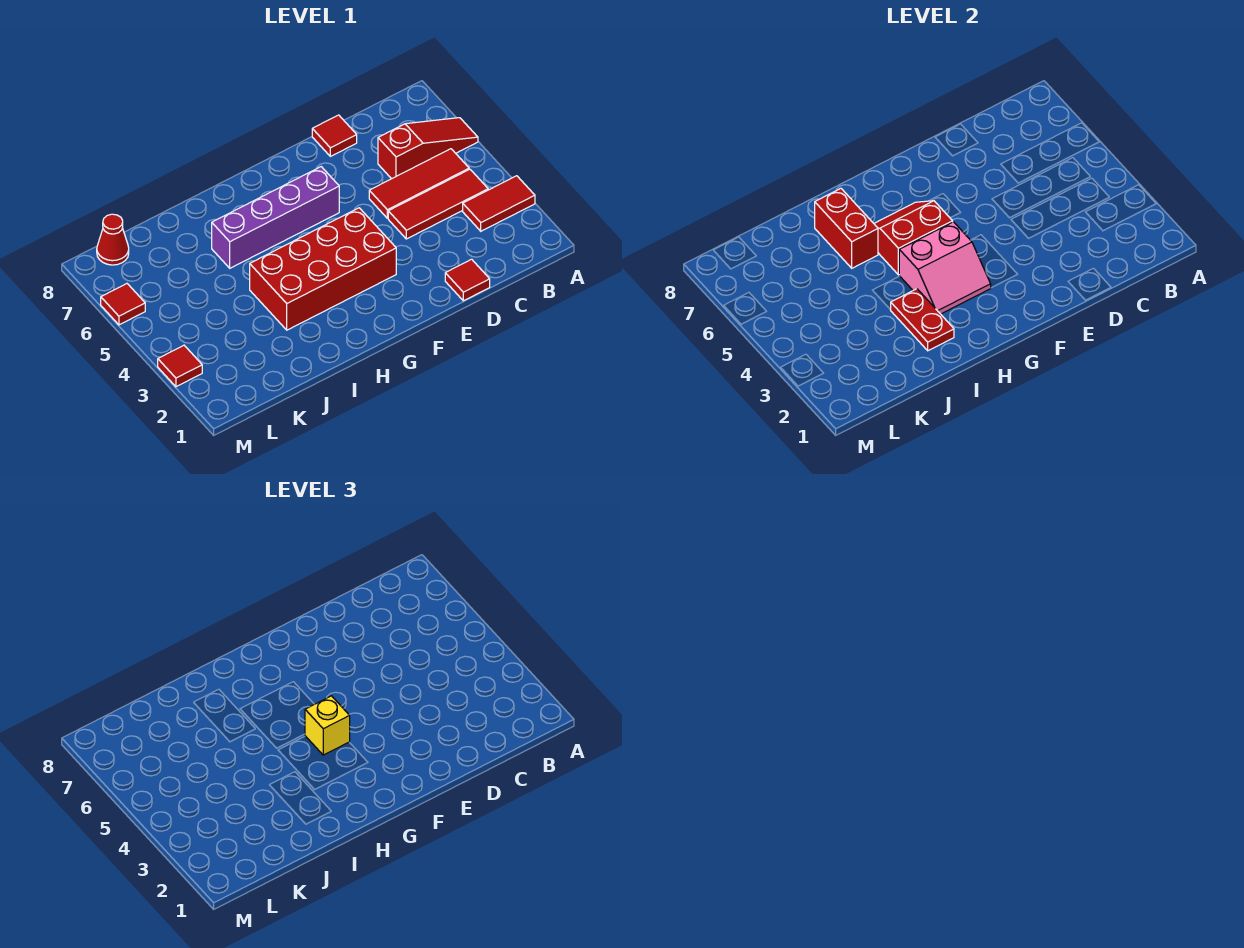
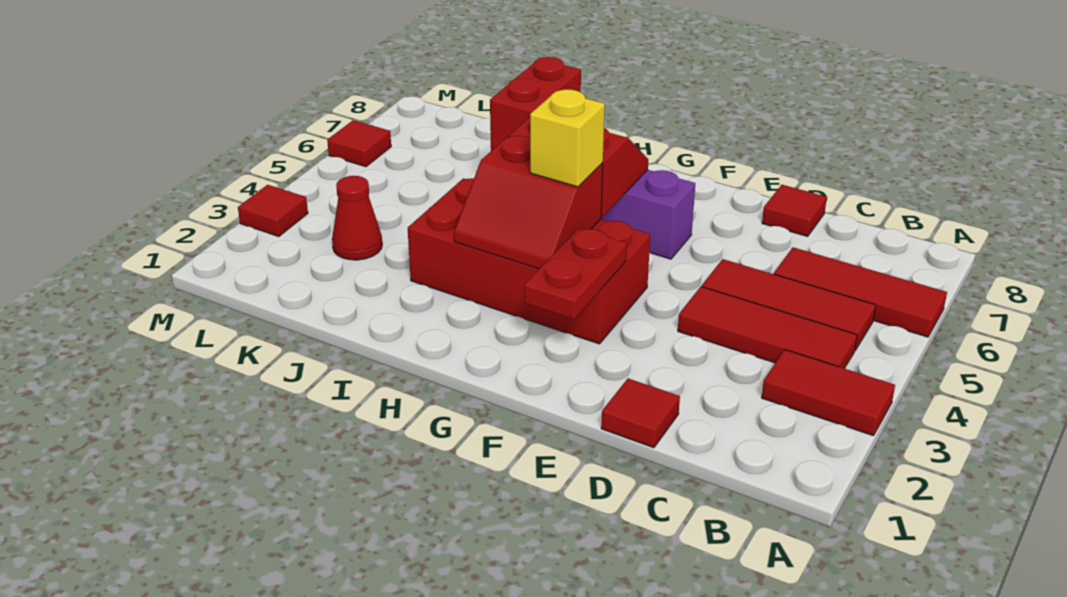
red 1x3 slope [378,118,478,179] -> red 1x3 tile [774,247,947,337]
pink 2x2 slope [899,222,991,314] -> red 2x2 slope [454,136,603,269]
red 1x2 plate [891,289,954,351] -> red 1x2 plate moved to [524,228,627,319]
red 1x1 cone [97,214,129,265] -> red 1x1 cone moved to [332,176,382,260]

